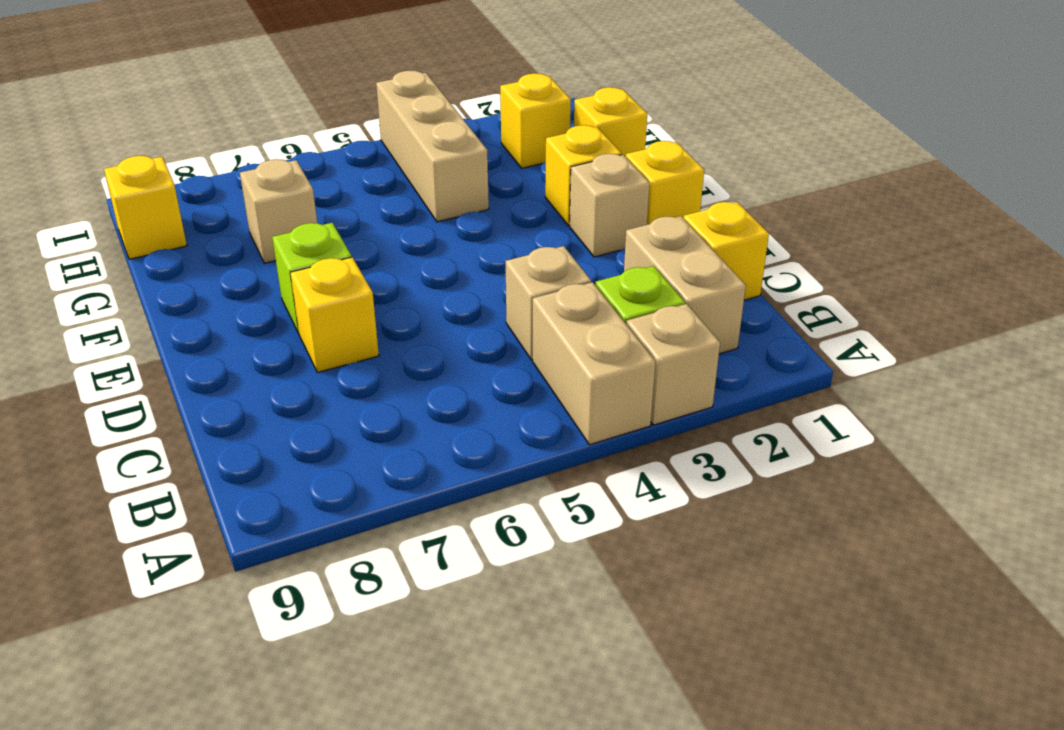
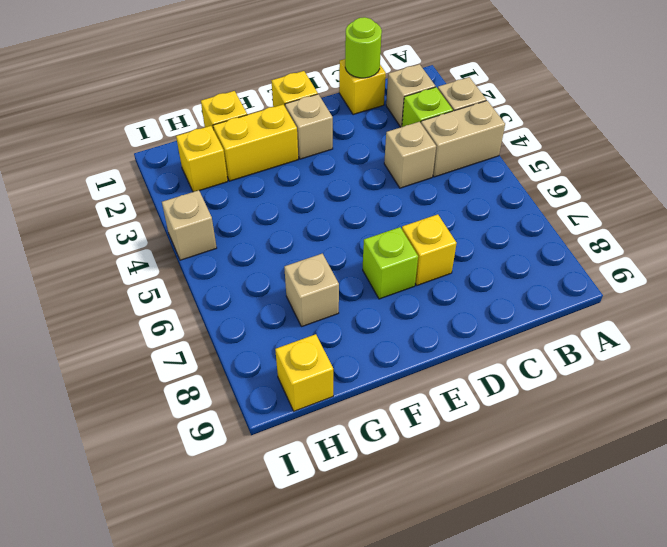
tan 1x2 brick [624,216,746,354] -> tan 1x1 brick [386,64,435,127]
none -> lime 1x1 round brick [345,17,382,78]
yellow 1x1 brick [545,125,622,226] -> yellow 1x2 brick [213,105,298,181]
tan 1x3 brick [376,70,489,222] -> tan 1x1 brick [162,190,217,260]

